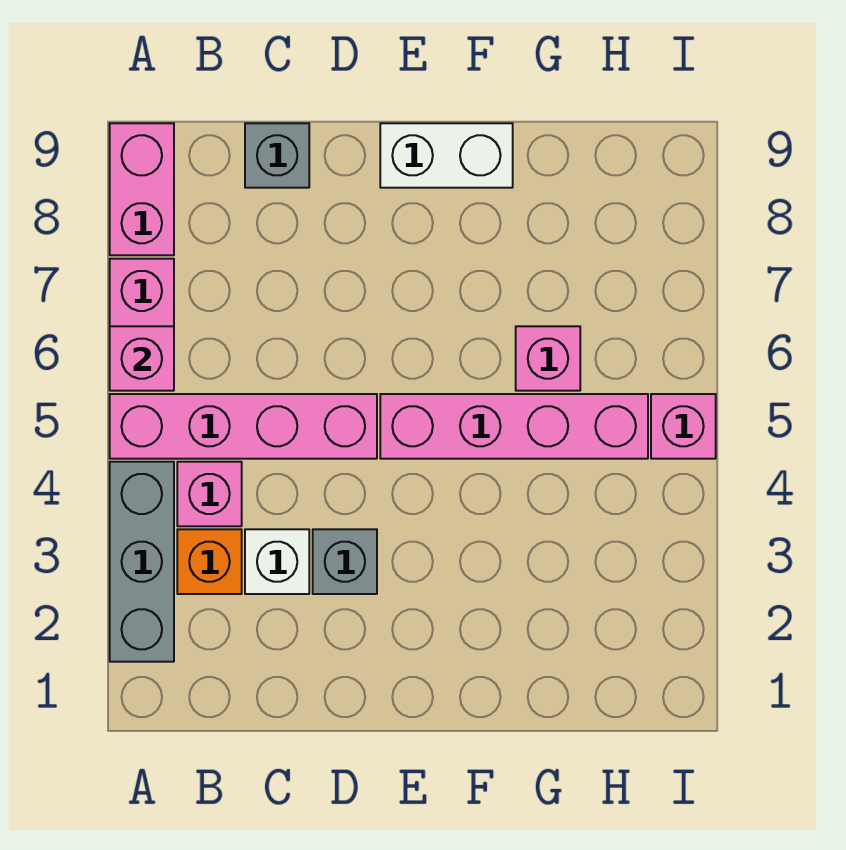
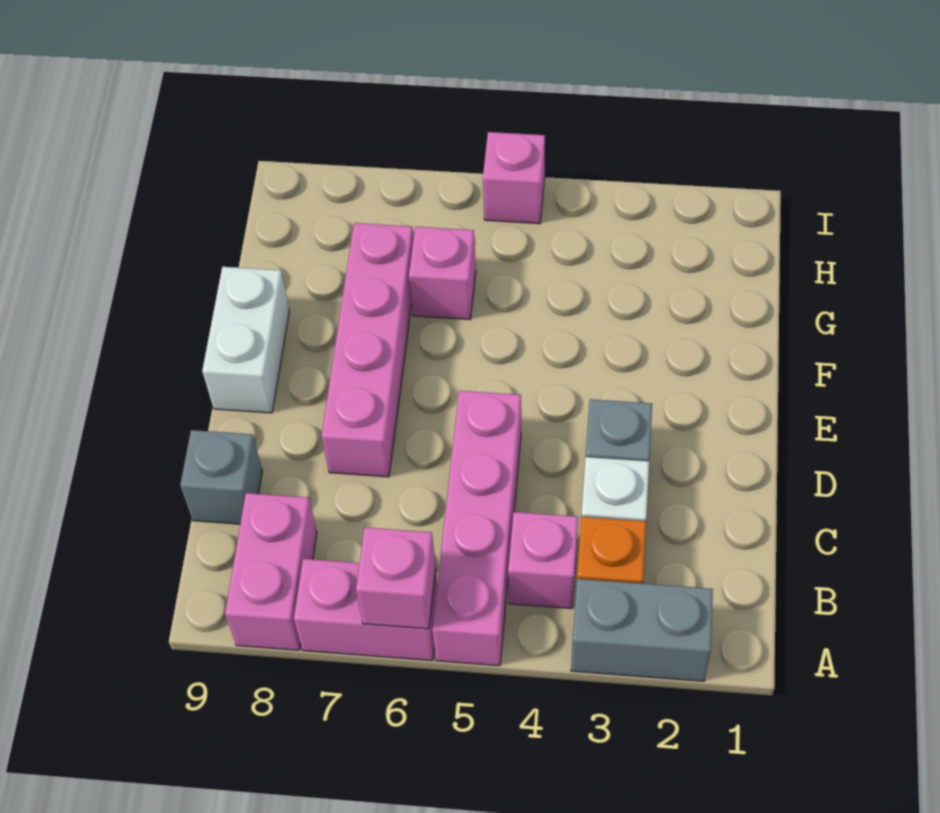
grey 1x3 brick [110,462,174,662] -> grey 1x2 brick [571,579,713,681]
pink 1x2 brick [110,123,174,255] -> pink 1x2 brick turned to [225,493,317,650]
pink 1x4 brick [380,394,648,459] -> pink 1x4 brick moved to [322,223,414,477]

